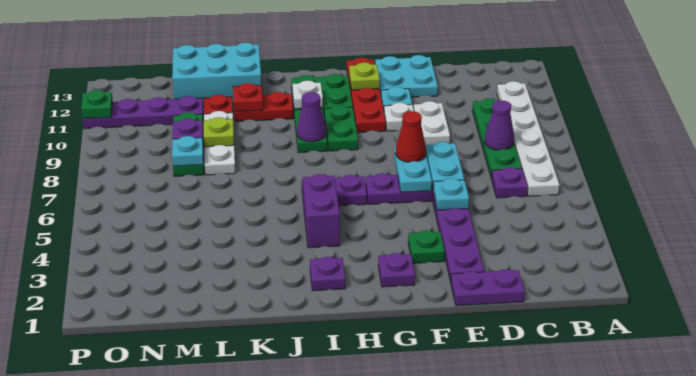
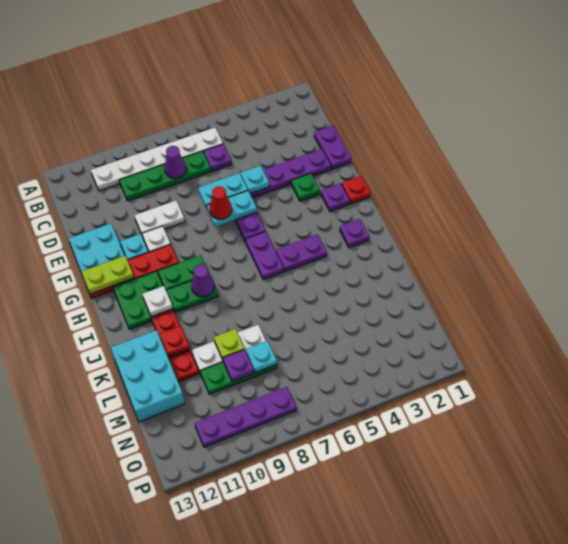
none -> red 1x1 plate [342,176,371,204]
lime 1x1 plate [349,62,380,90] -> lime 1x2 plate [81,256,134,294]
purple 1x2 brick [303,174,340,248] -> purple 1x2 plate [276,234,327,272]
purple 1x4 plate [83,96,203,129] -> purple 1x4 plate turned to [195,387,297,447]
green 1x1 plate [81,90,113,118] -> none

